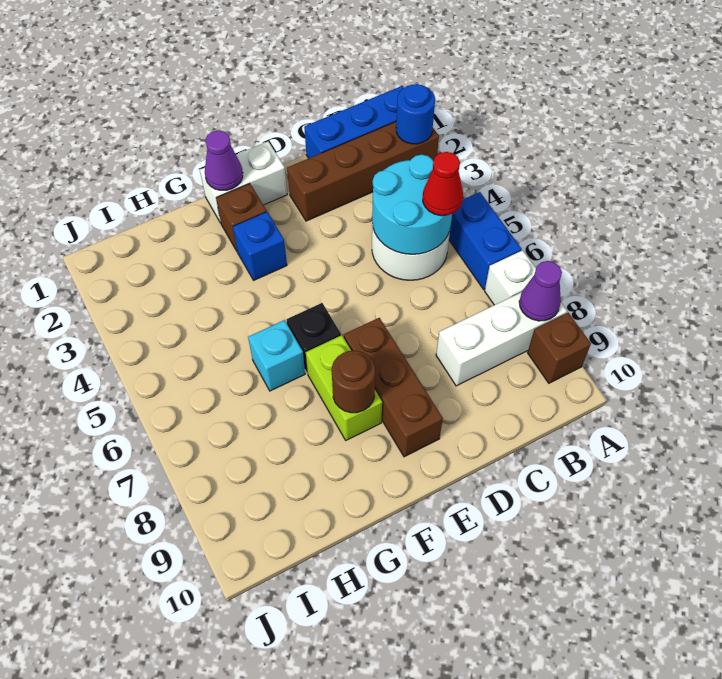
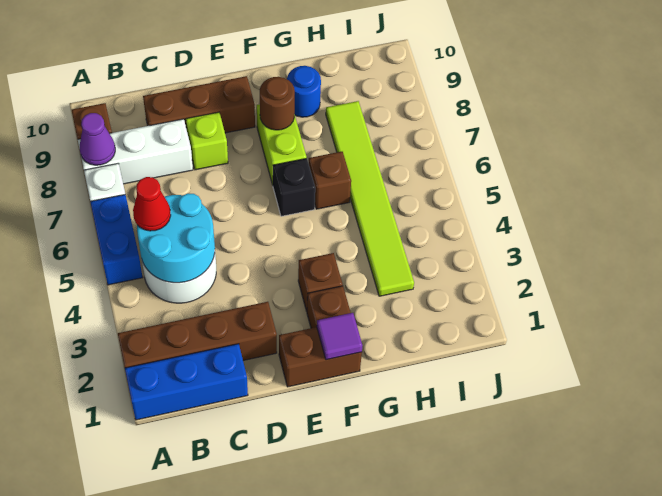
blue 1x1 round brick [396,84,435,144] -> blue 1x1 round brick moved to [287,66,321,117]
none -> lime 1x1 brick [186,112,228,170]
white 1x2 brick [200,142,287,223] -> brown 1x2 brick [279,327,362,387]
brown 1x3 brick [344,318,443,457] -> brown 1x3 brick turned to [143,76,255,133]
purple 1x1 cone [205,130,243,190] -> purple 1x1 tile [317,313,362,360]
blue 1x1 brick [233,212,287,280] -> brown 1x1 brick [298,253,343,311]
cyan 1x1 brick [248,320,305,391] -> brown 1x1 brick [309,152,351,209]
none -> lime 1x6 tile [326,101,414,296]

